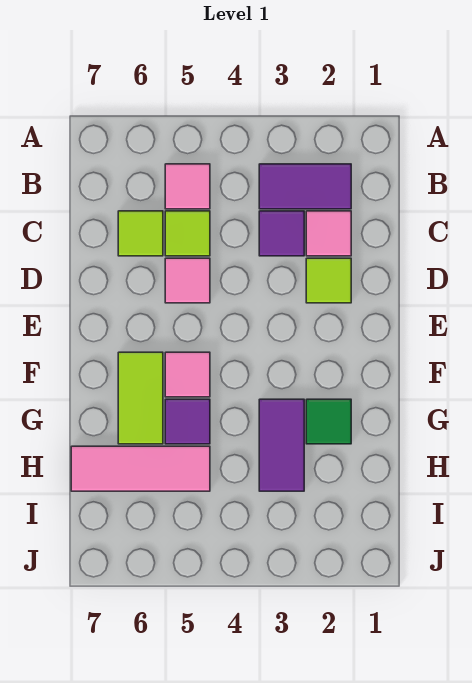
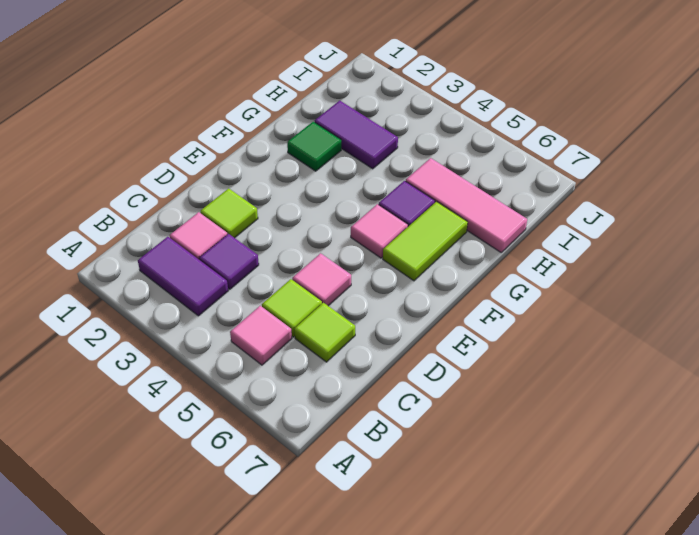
purple 1x2 tile [259,399,304,491] -> purple 1x2 tile turned to [315,101,398,169]

